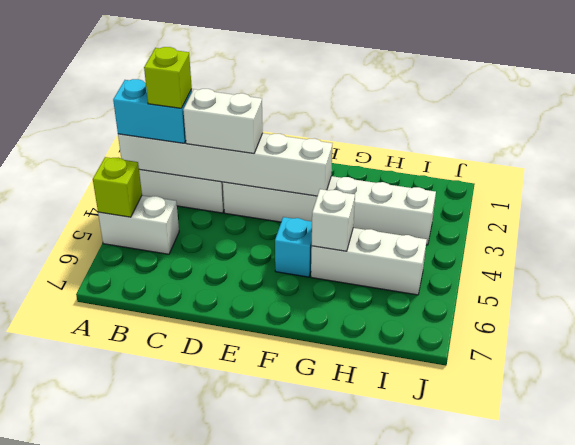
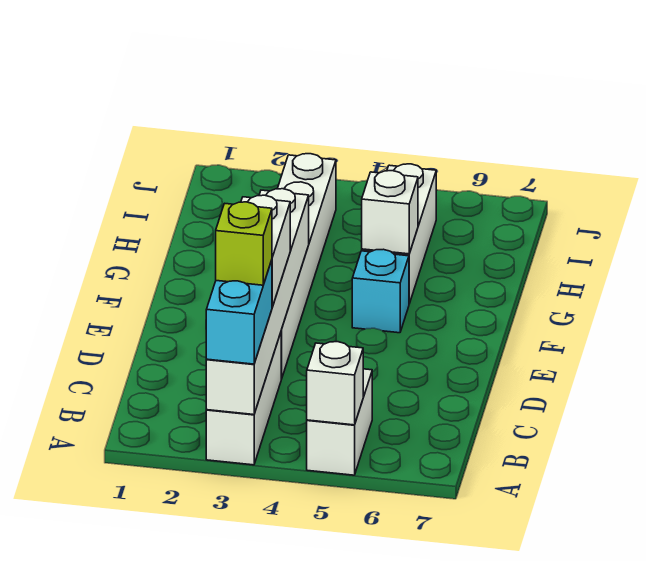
lime 1x1 brick [93,157,142,217] -> white 1x1 brick [307,342,363,425]

